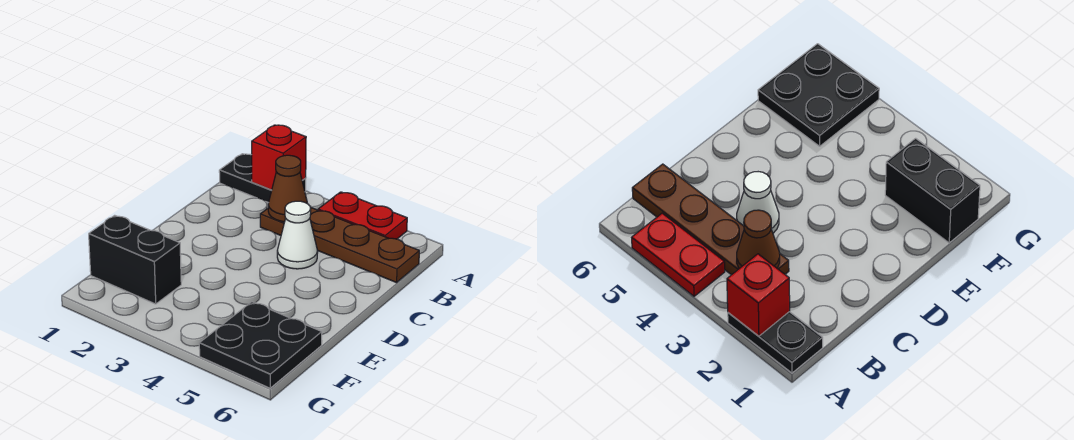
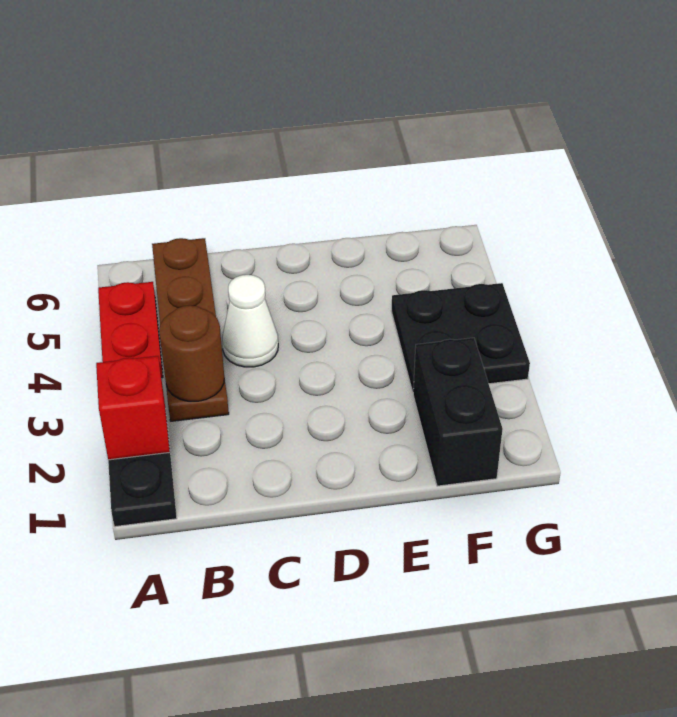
brown 1x1 cone [268,155,307,222] -> brown 1x1 round brick [159,305,224,401]
black 2x2 plate [199,302,322,388] -> black 2x2 plate moved to [391,283,530,392]

